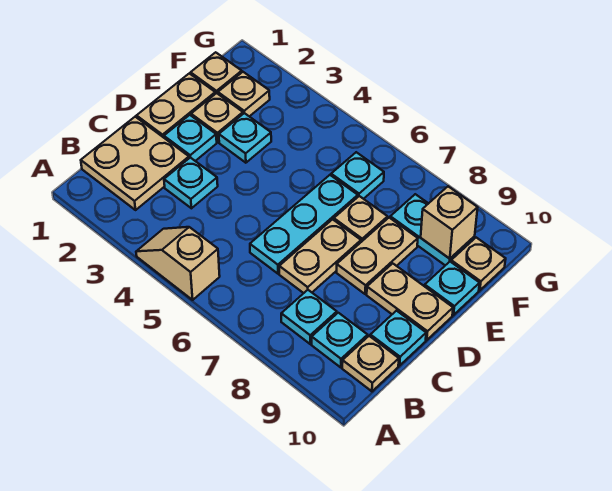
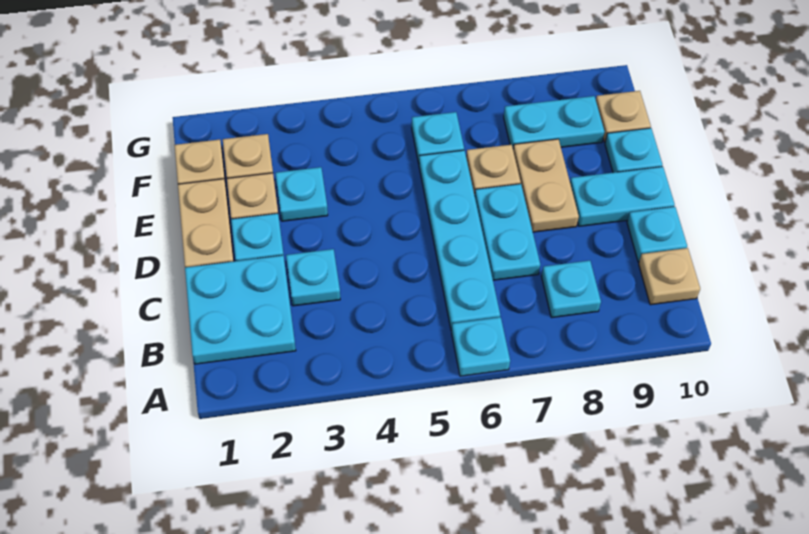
tan 1x2 slope [136,227,220,300] -> none
tan 2x2 plate [81,117,189,210] -> cyan 2x2 plate [185,255,296,364]
cyan 1x1 plate [312,313,368,368] -> cyan 1x1 plate moved to [452,317,510,376]
cyan 1x3 plate [250,175,358,274] -> cyan 1x4 plate [419,150,500,331]
tan 1x2 plate [279,219,361,293] -> cyan 1x2 plate [475,184,540,280]
tan 1x2 plate [367,263,453,340] -> cyan 1x2 plate [570,167,675,226]
tan 1x1 brick [421,186,478,259] -> none

